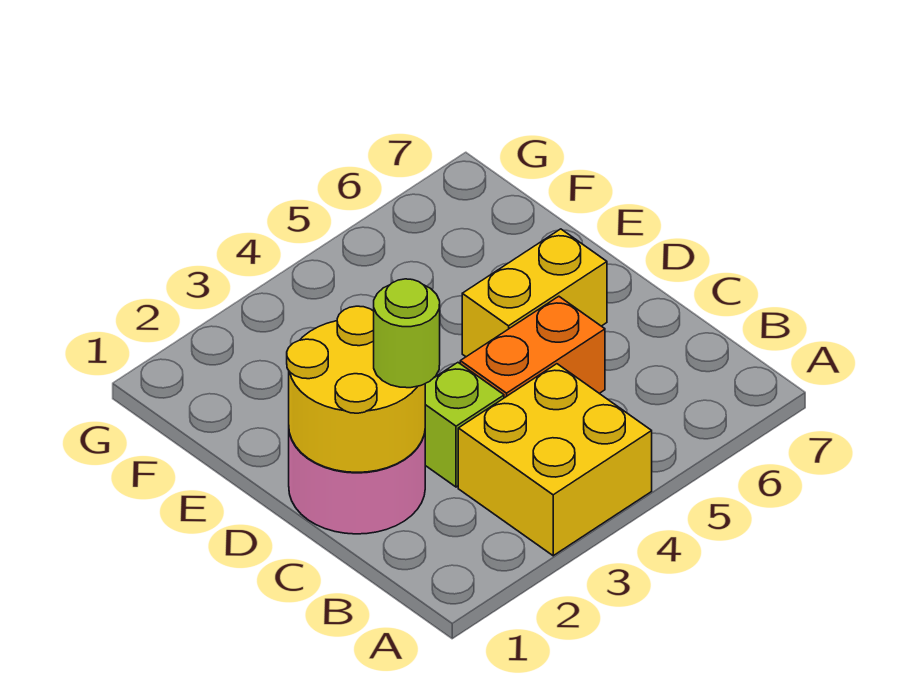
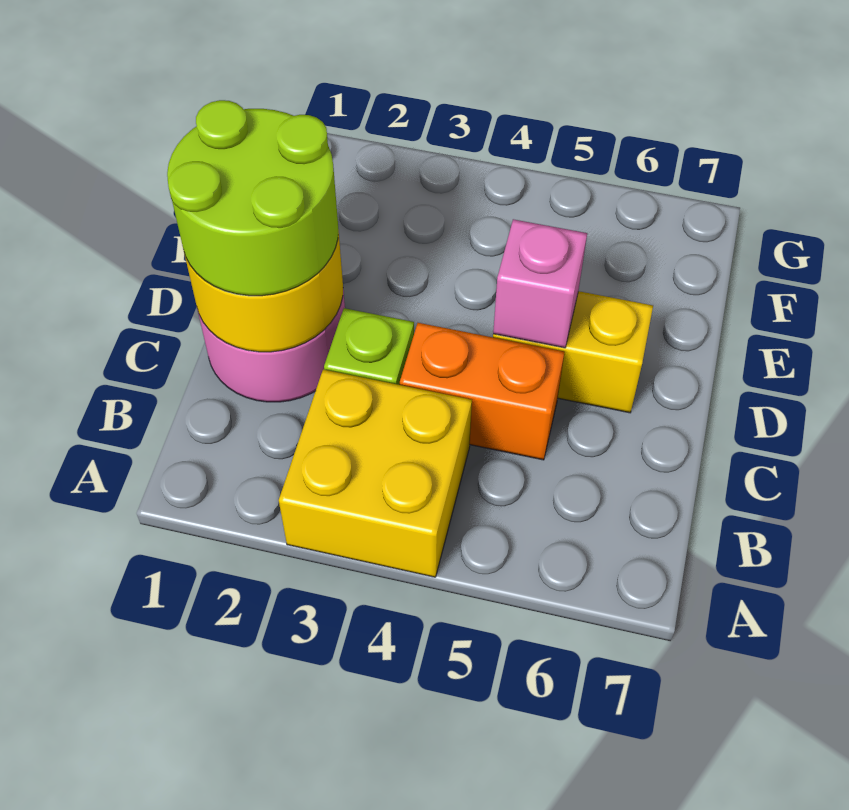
lime 1x1 round brick [374,279,440,388] -> lime 2x2 round brick [167,100,338,296]
none -> pink 1x1 brick [493,219,587,348]

